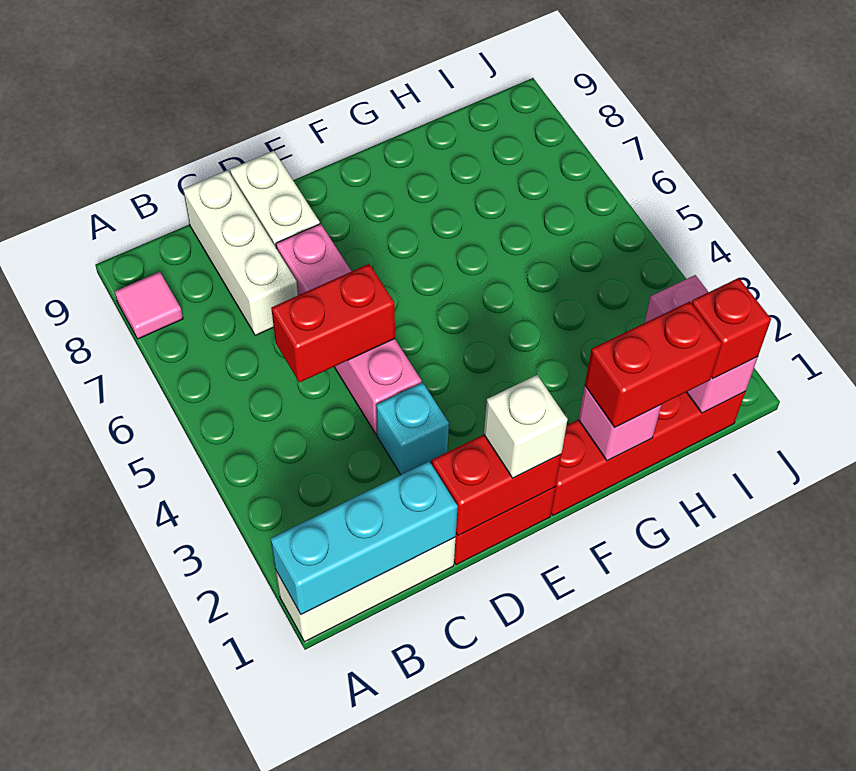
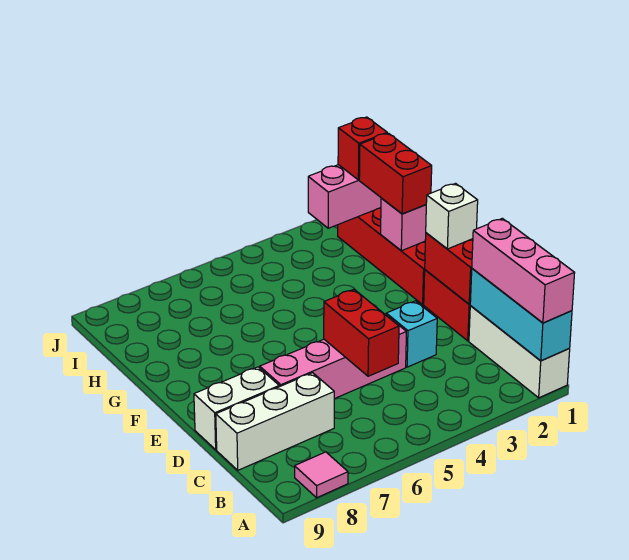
none -> pink 1x3 brick [472,218,575,323]

